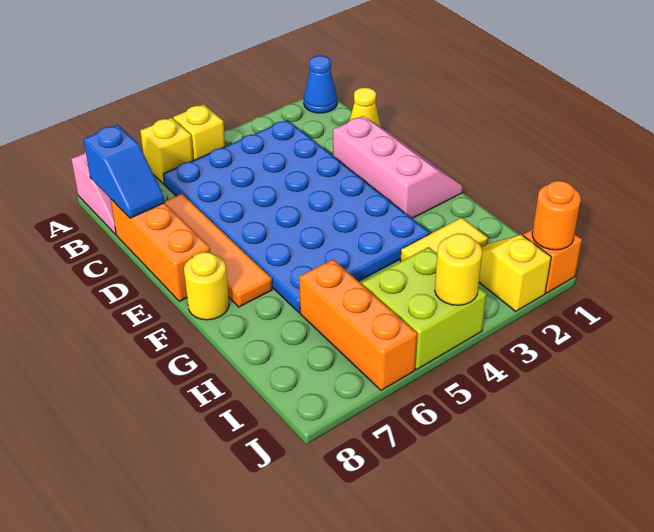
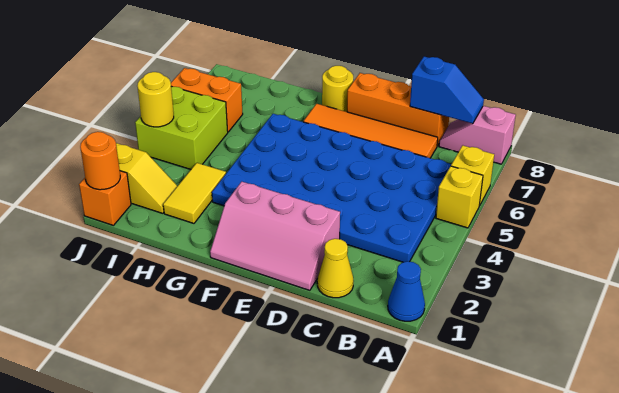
blue 1x2 slope [83,125,165,218] -> blue 1x2 slope turned to [410,57,484,124]
orange 1x3 brick [299,259,417,390] -> orange 1x2 brick [171,68,243,132]

